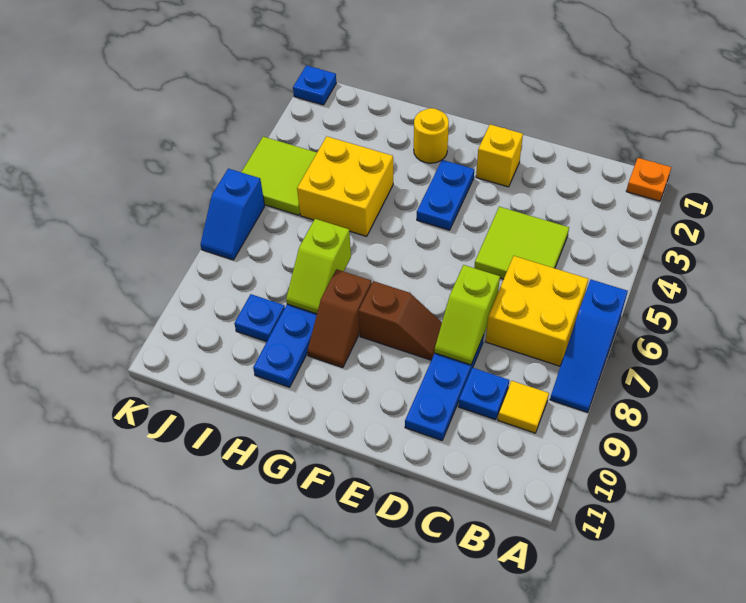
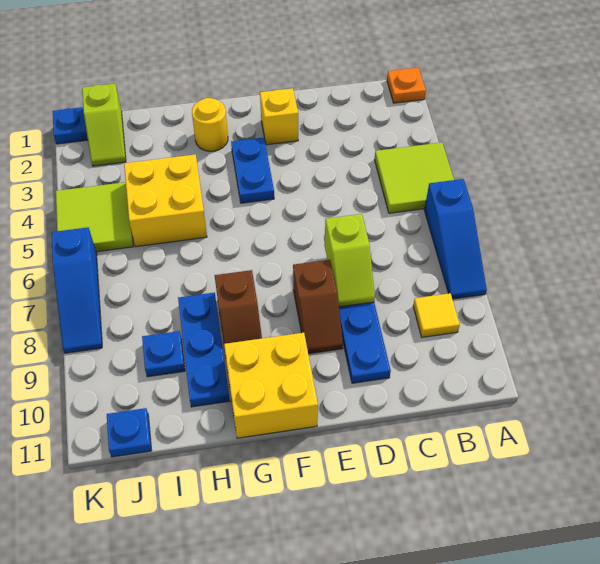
yellow 2x2 brick [485,256,588,366] -> yellow 2x2 brick moved to [224,333,318,438]
lime 2x2 tile [474,207,569,279] -> lime 2x2 tile moved to [375,142,454,213]
blue 1x1 plate [459,368,509,420] -> blue 1x1 plate moved to [107,408,152,457]
brown 1x2 slope [359,281,442,360] -> brown 1x2 slope turned to [293,260,343,354]
lime 1x2 slope [286,219,351,314] -> lime 1x2 slope moved to [82,84,126,166]
blue 1x2 slope [200,169,265,260] -> blue 1x3 slope [52,227,102,353]

